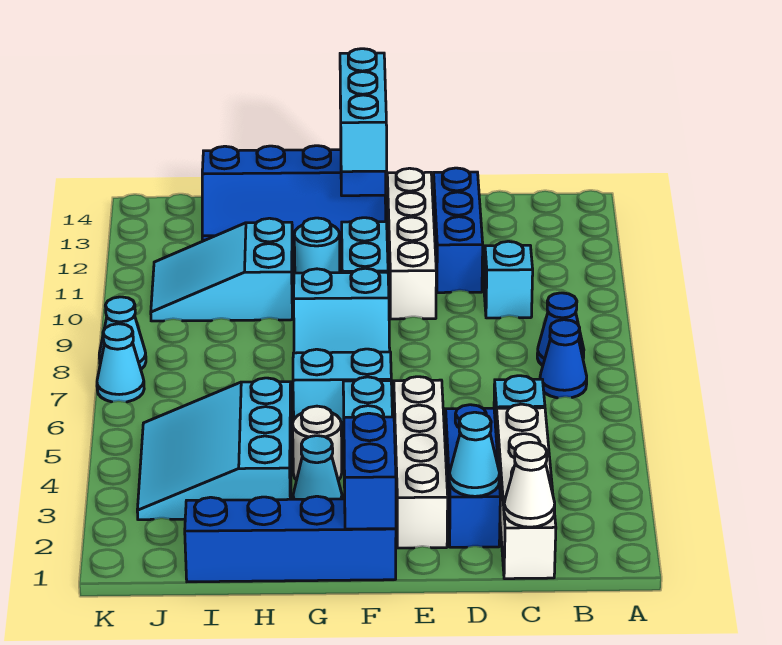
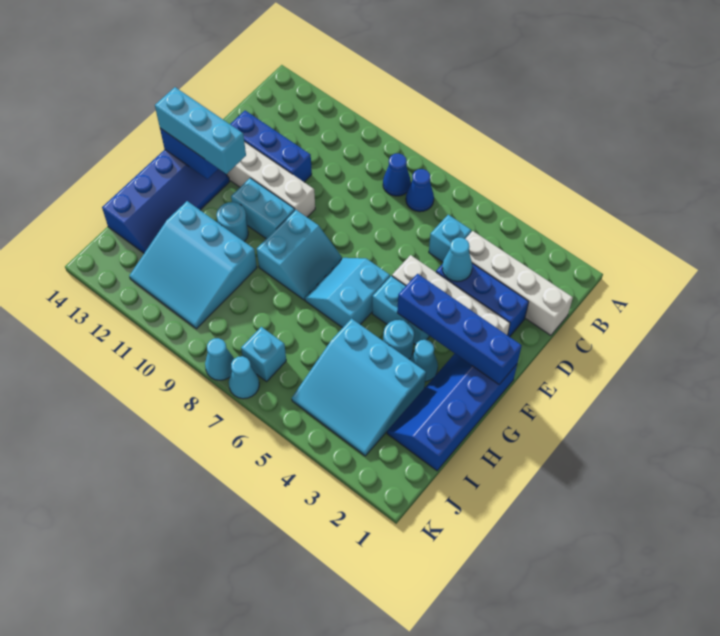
white 1x1 cone [504,442,555,527] -> none
cyan 1x1 brick [484,241,533,318] -> cyan 1x1 brick moved to [241,327,286,381]
cyan 1x1 cone [449,412,499,496] -> cyan 1x1 cone moved to [442,238,472,282]
blue 1x2 brick [344,413,396,529] -> blue 1x4 brick [397,274,522,384]
white 1x1 round brick [293,406,342,480] -> cyan 1x1 round brick [383,320,414,359]
cyan 2x3 slope [151,218,293,321] -> cyan 3x3 slope [129,201,257,329]

